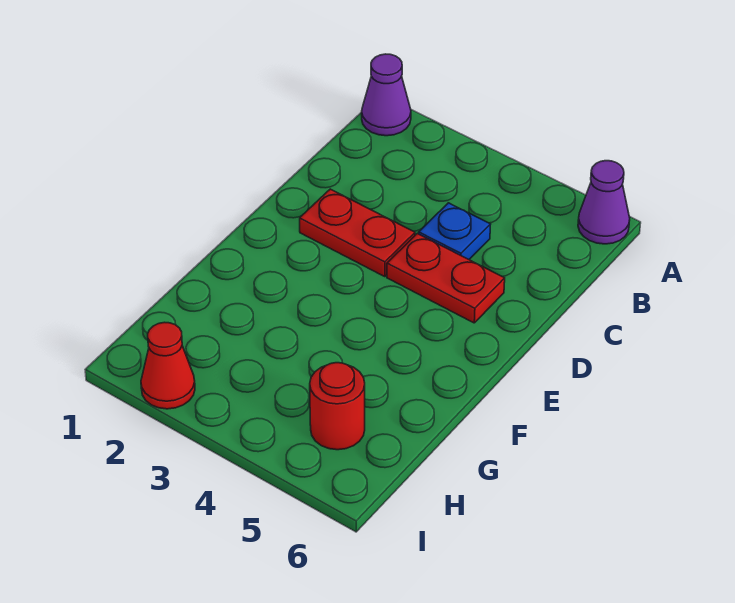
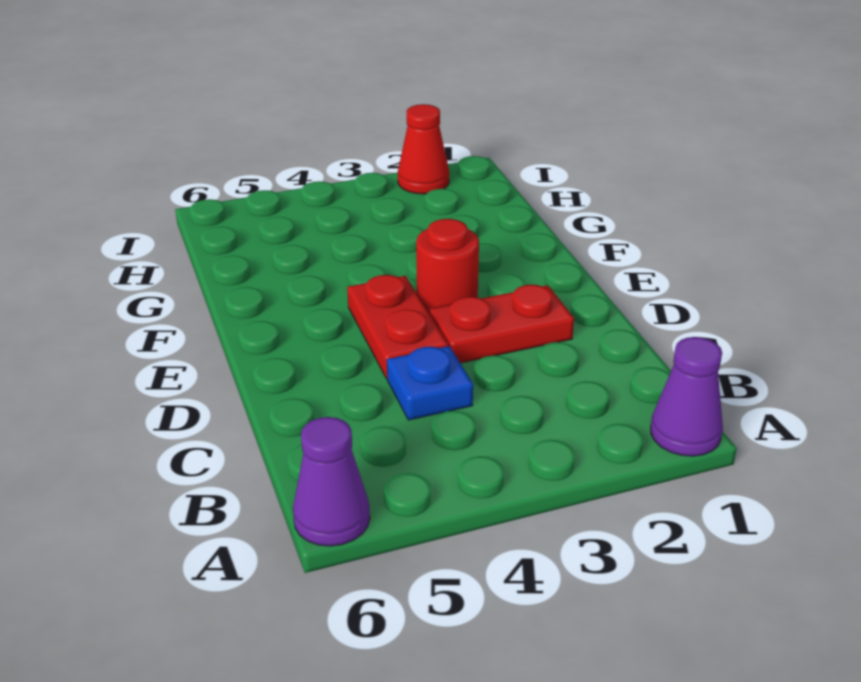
red 1x2 plate [387,234,505,323] -> red 1x2 plate turned to [347,275,448,379]
red 1x1 round brick [310,363,365,450] -> red 1x1 round brick moved to [416,219,479,314]

